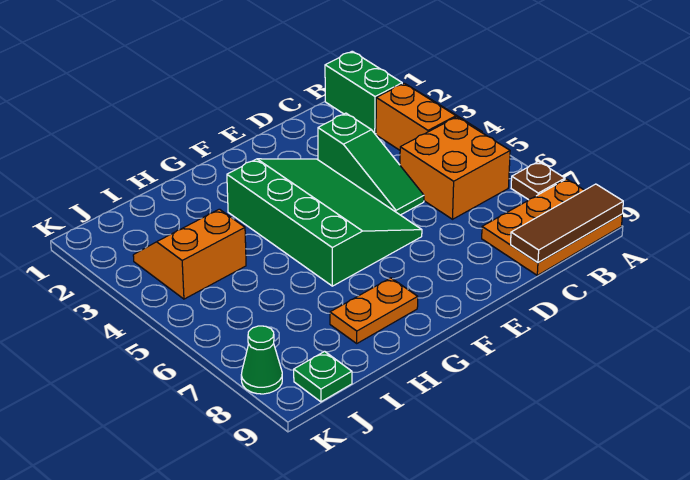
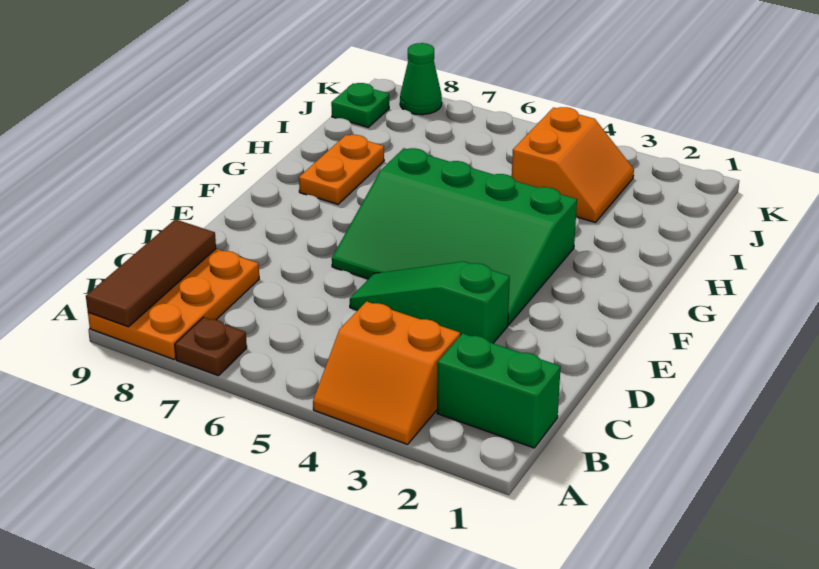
orange 2x2 brick [400,117,510,219] -> none

